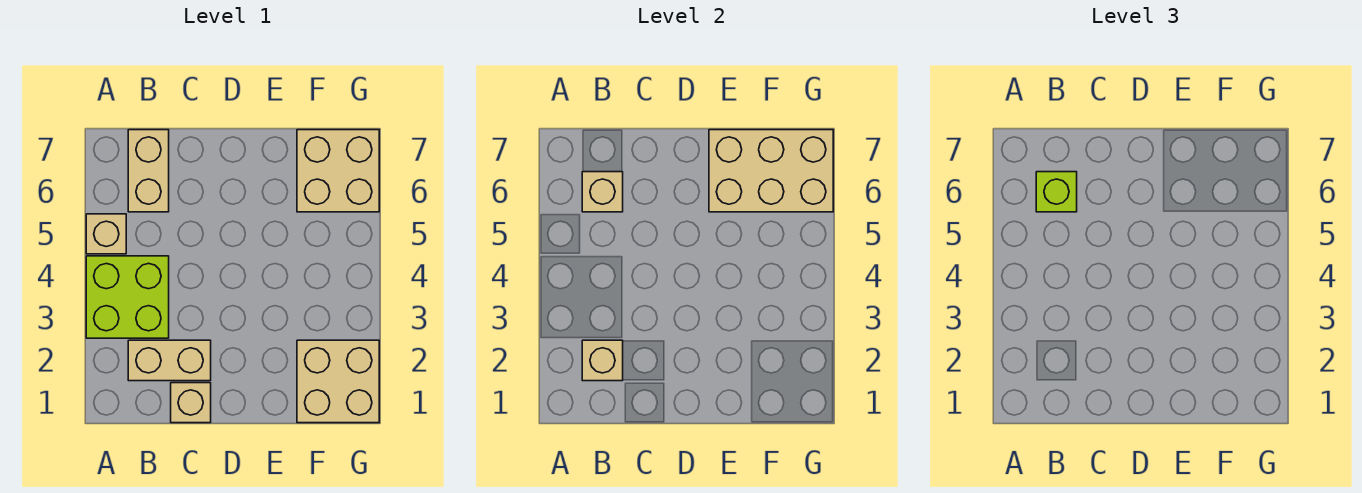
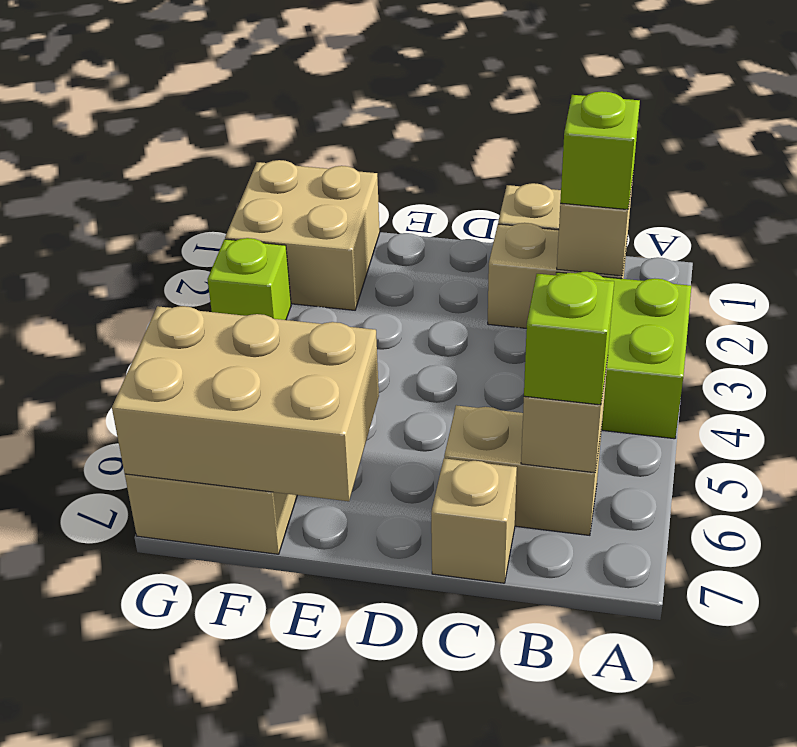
tan 1x1 brick [86,214,126,254] -> tan 1x1 brick moved to [431,458,517,583]
none -> lime 1x1 brick [560,91,640,210]
tan 1x2 brick [128,130,169,212] -> tan 1x2 brick turned to [444,405,602,535]
none -> lime 1x1 brick [207,238,291,320]

